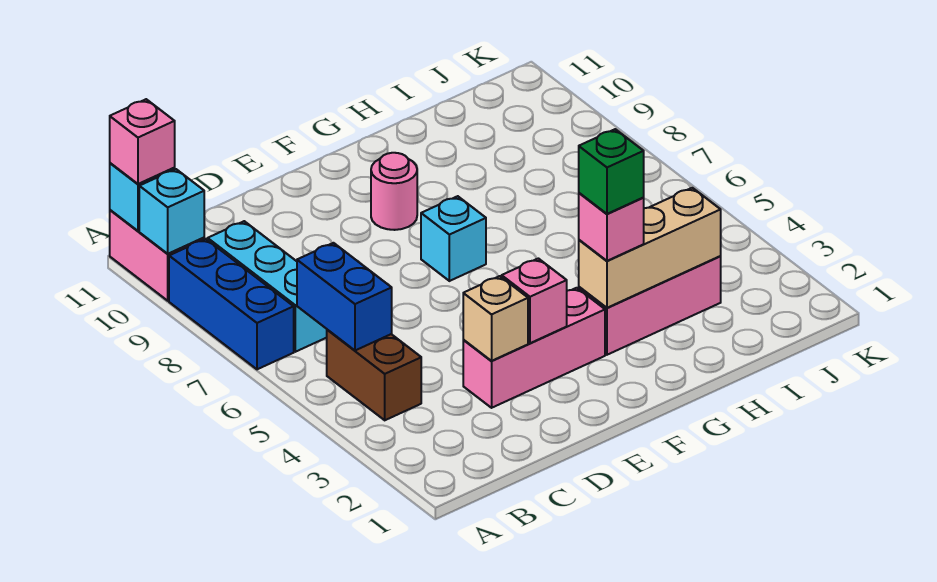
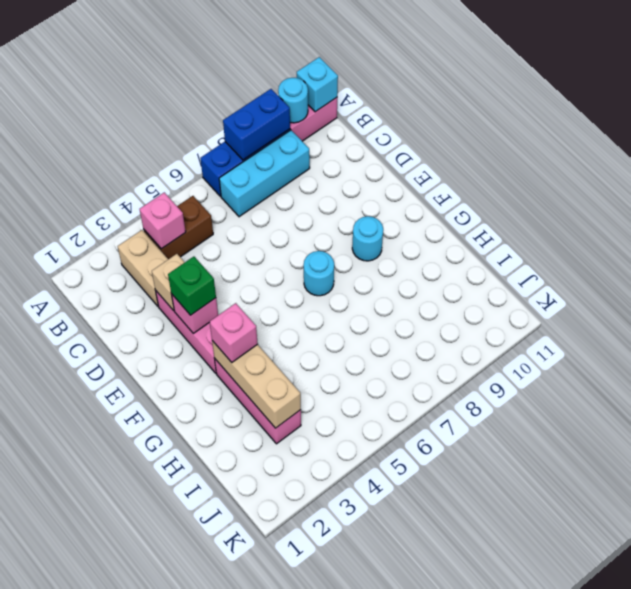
cyan 1x1 brick [139,169,204,254] -> cyan 1x1 round brick [278,78,308,123]
pink 1x1 brick [110,99,175,184] -> pink 1x1 brick moved to [140,192,186,249]
none -> tan 1x2 brick [118,230,168,306]
blue 1x2 brick [297,243,392,350] -> blue 1x2 brick moved to [223,89,290,160]
cyan 1x1 brick [421,196,486,281] -> cyan 1x1 round brick [304,251,334,296]
pink 1x1 round brick [371,153,417,230] -> cyan 1x1 round brick [352,216,383,261]
green 1x1 brick [579,129,644,214] -> green 1x1 brick moved to [168,257,216,315]

